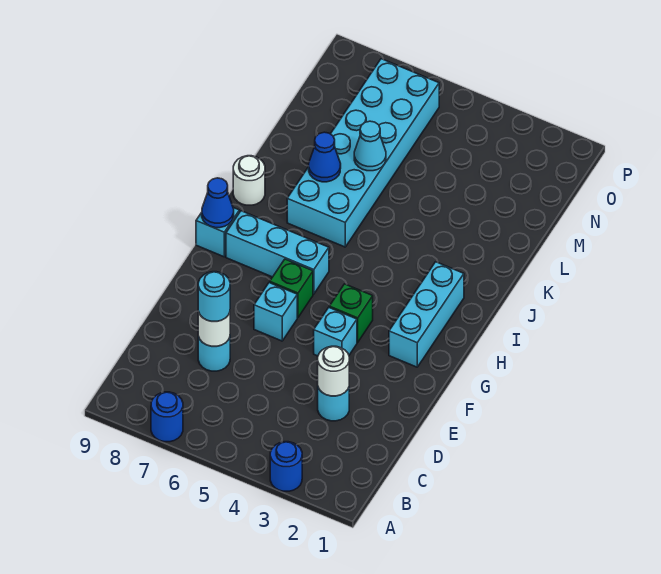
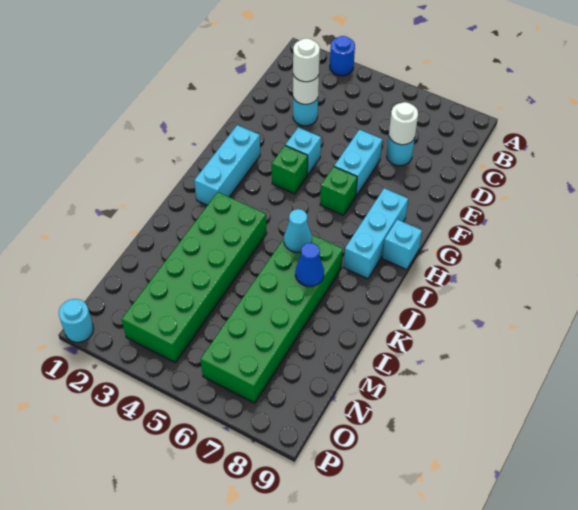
blue 1x1 round brick [151,392,183,442] -> none
cyan 1x1 round brick [198,272,230,321] -> cyan 1x1 round brick moved to [59,299,94,342]
cyan 1x1 brick [254,283,297,341] -> cyan 1x2 brick [334,130,383,196]
cyan 1x3 brick [226,211,329,294] -> cyan 1x3 brick turned to [344,188,408,279]
blue 1x1 cone [202,178,234,228] -> none
none -> green 2x6 brick [122,192,267,363]
cyan 2x6 brick [287,59,439,247] -> green 2x6 brick [200,234,343,403]
white 1x1 round brick [233,156,265,205] -> white 1x1 round brick moved to [293,38,320,82]
cyan 1x1 cone [354,121,386,171] -> cyan 1x1 cone moved to [284,209,312,252]

